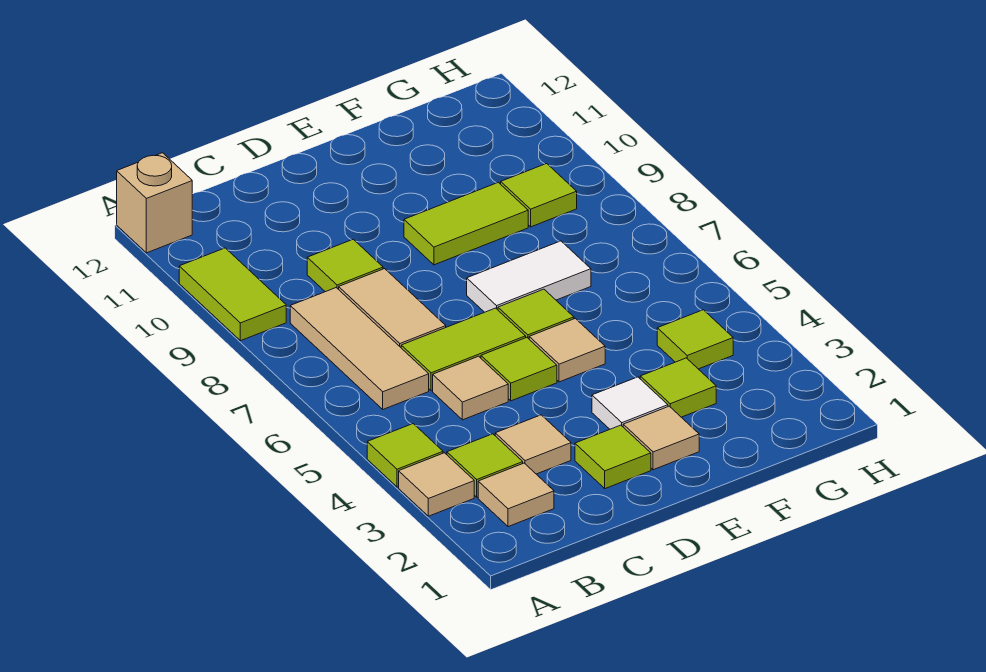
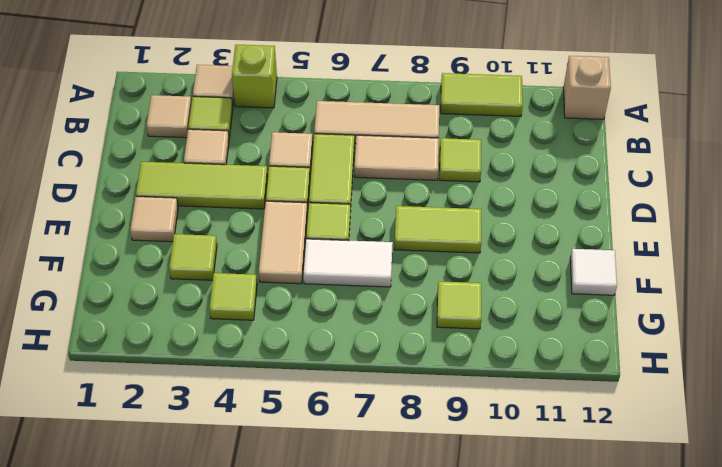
lime 1x1 tile [367,424,443,487] -> lime 1x1 brick [232,45,277,108]
lime 1x1 tile [575,425,651,489] -> lime 1x3 tile [136,162,268,209]
white 1x1 tile [592,377,668,429] -> white 1x1 tile moved to [570,249,617,295]
tan 1x1 tile [529,318,605,382] -> tan 1x2 tile [259,201,307,284]
white 1x2 tile [467,241,591,312] -> white 1x2 tile turned to [304,239,393,287]
lime 1x2 tile [404,182,528,265] -> lime 1x2 tile turned to [394,206,481,253]

